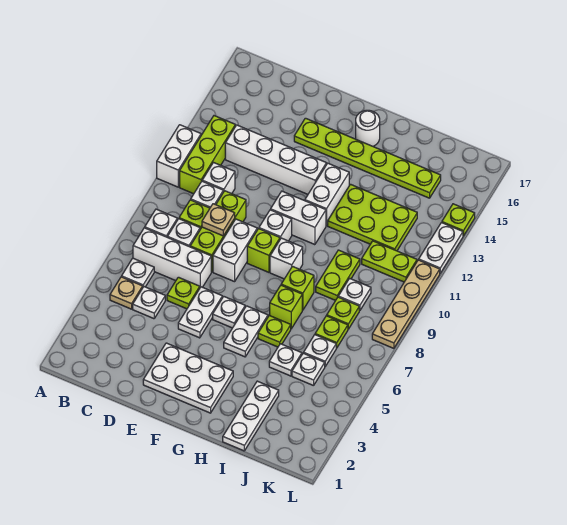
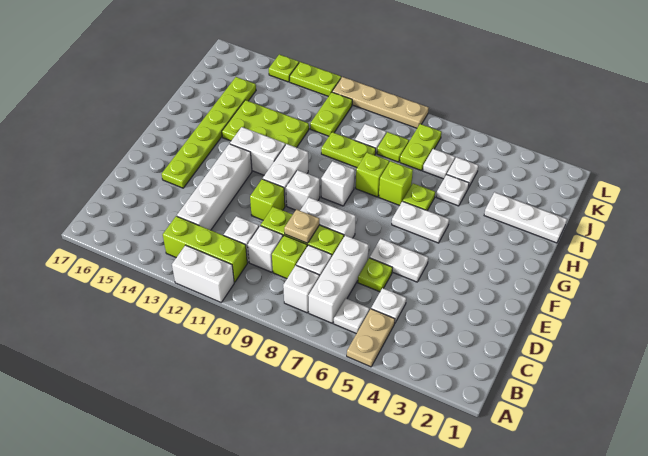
tan 1x1 plate [110,277,143,309] -> tan 1x2 plate [347,309,395,367]
white 2x3 plate [143,343,233,413] -> none
white 1x1 plate [213,297,245,328] -> none
lime 1x1 brick [247,229,280,272] -> lime 1x1 brick moved to [250,179,285,220]
white 1x1 round brick [356,110,380,146] -> none
lime 2x3 plate [328,184,417,251] -> lime 2x3 plate turned to [222,100,309,148]
lime 1x1 plate [315,316,348,348] -> lime 1x2 plate [400,124,442,171]
white 1x2 plate [419,223,463,273] -> lime 1x2 plate [290,62,341,96]

